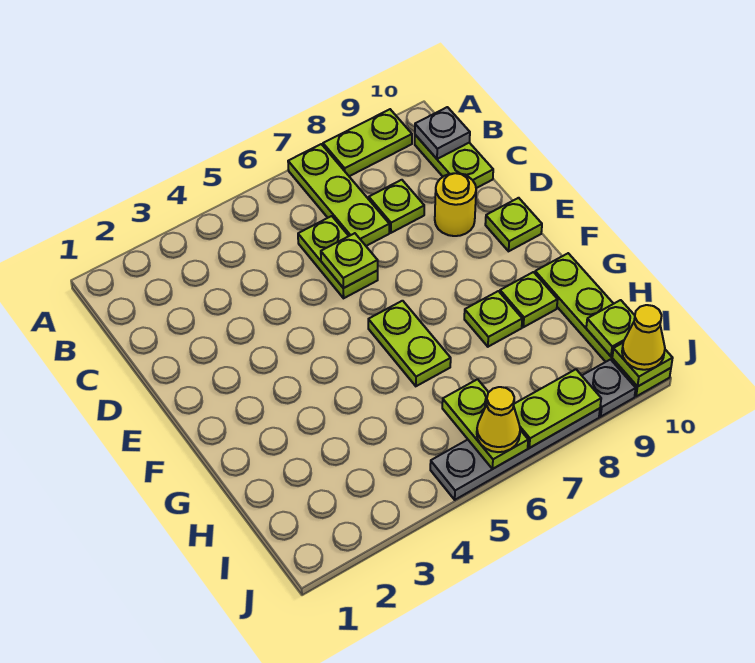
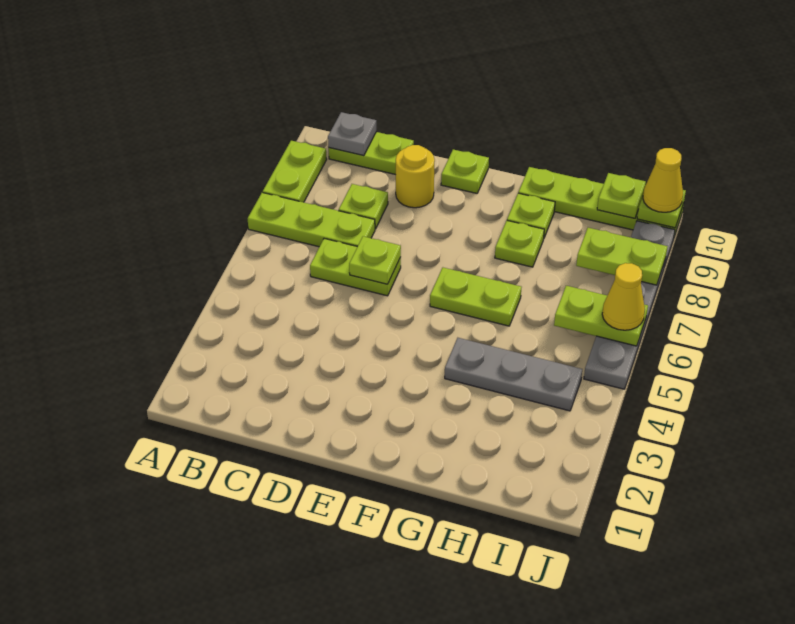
none -> grey 1x3 plate [445,338,582,411]
lime 1x2 plate [514,369,601,448] -> lime 1x2 plate turned to [576,228,668,285]

